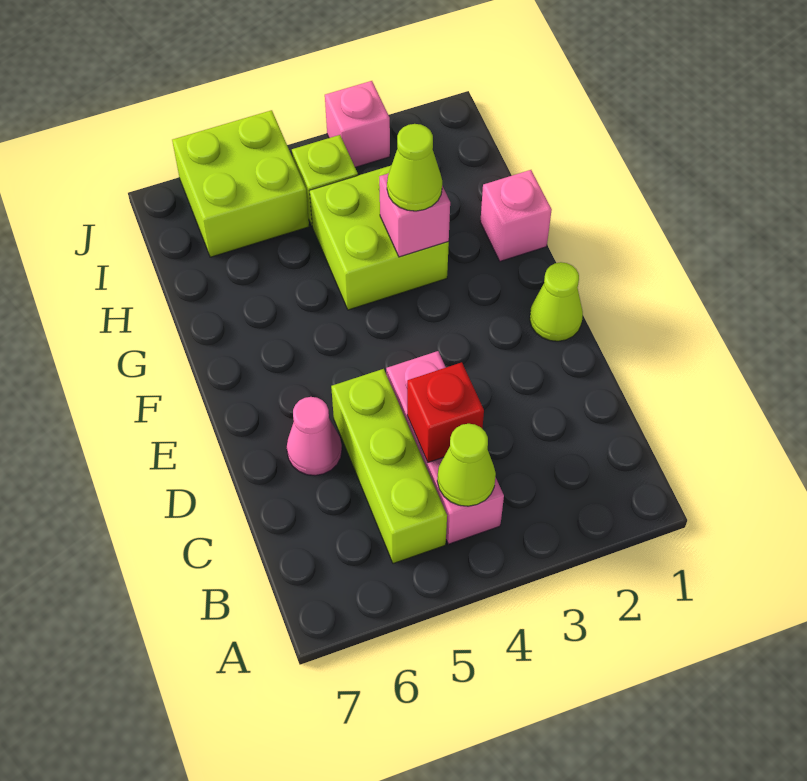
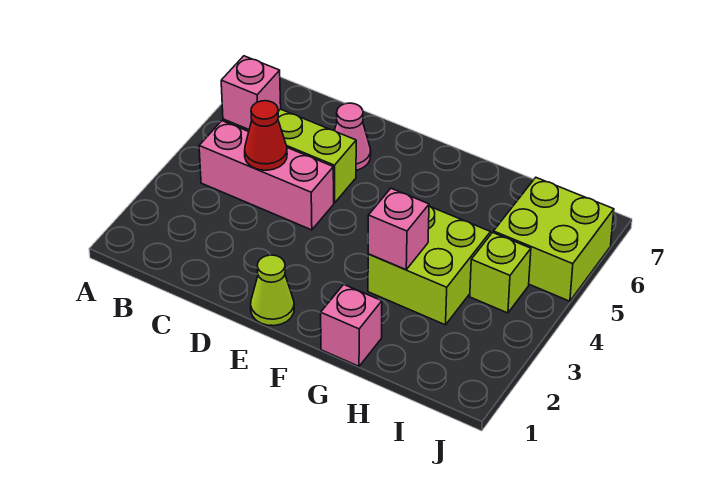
lime 1x1 cone [437,424,496,506] -> none
red 1x1 brick [407,362,484,462] -> red 1x1 cone [245,101,287,170]
lime 1x1 cone [387,124,442,211] -> none
pink 1x1 brick [325,81,390,167] -> pink 1x1 brick moved to [221,56,281,130]

